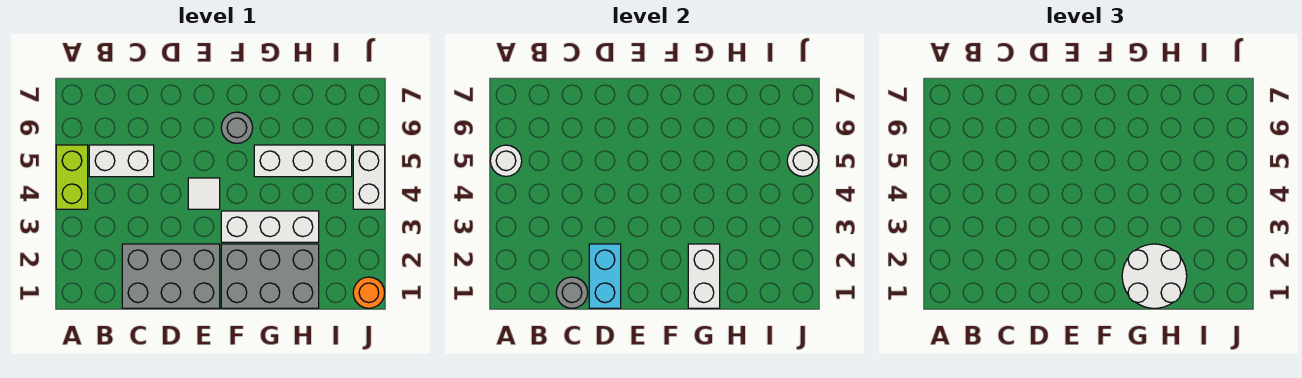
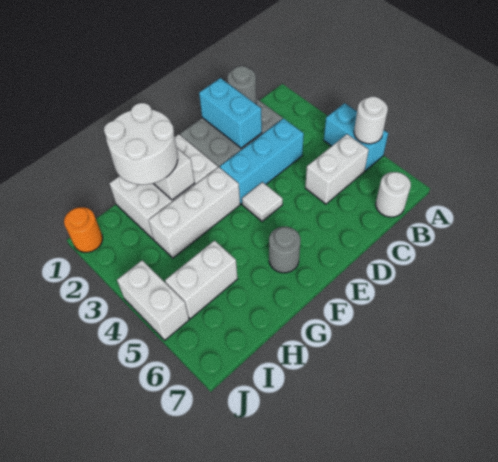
lime 1x2 brick [56,145,88,209] -> cyan 1x2 brick [324,103,388,171]
none -> cyan 1x3 brick [220,118,304,204]
grey 2x3 brick [221,244,319,308] -> white 2x3 brick [109,134,218,239]
white 1x3 brick [254,145,352,177] -> white 1x2 brick [165,241,238,319]
white 1x1 round brick [787,145,819,176] -> white 1x1 round brick moved to [376,172,411,217]

